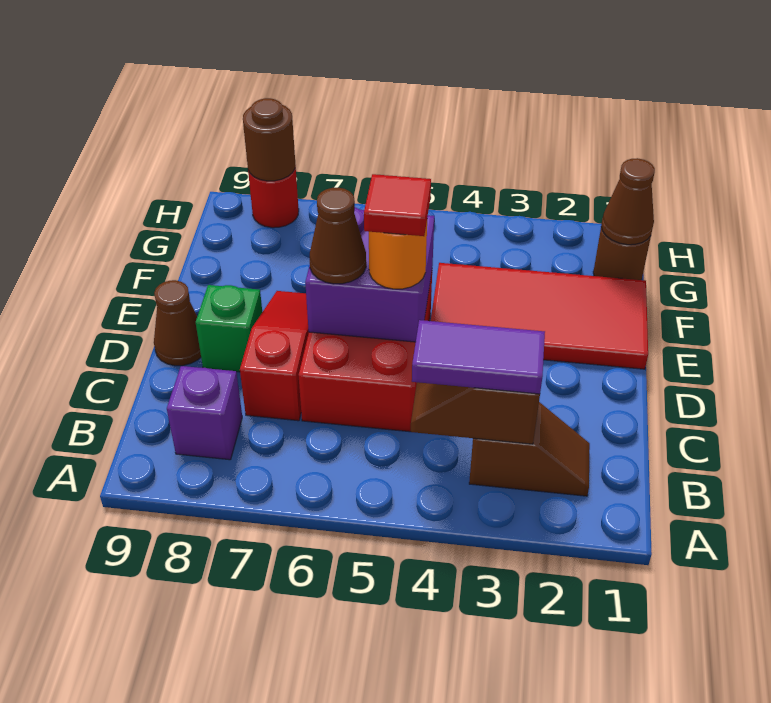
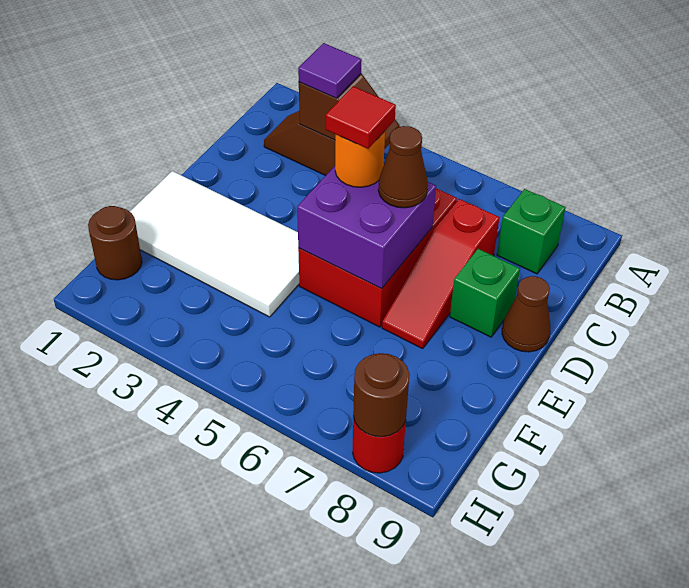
purple 1x2 tile [412,320,545,394] -> purple 1x1 tile [298,43,362,98]
purple 1x1 brick [167,366,242,460] -> green 1x1 brick [497,189,566,274]
red 2x4 tile [431,263,648,369] -> white 2x4 tile [130,171,299,317]
brown 1x1 cone [601,158,655,245] -> none

